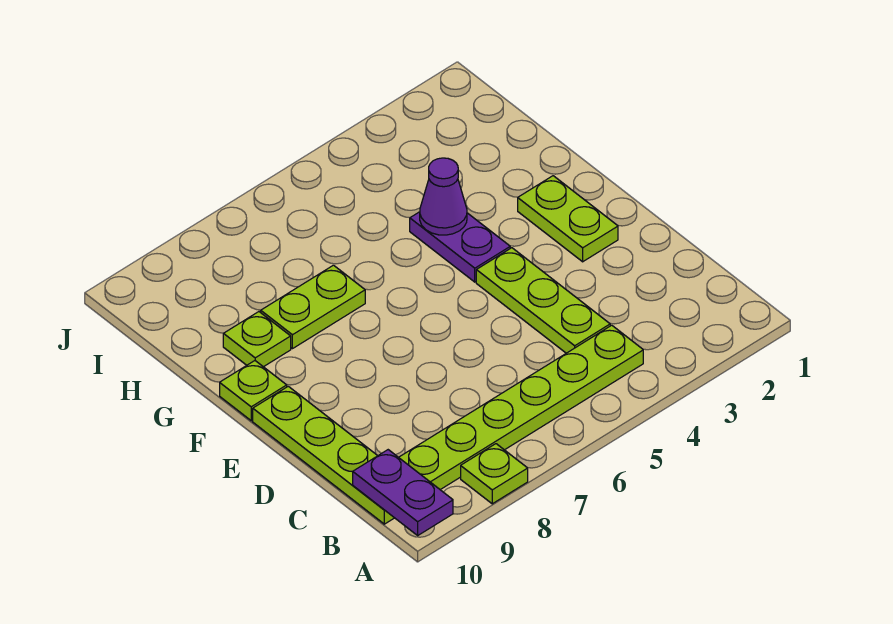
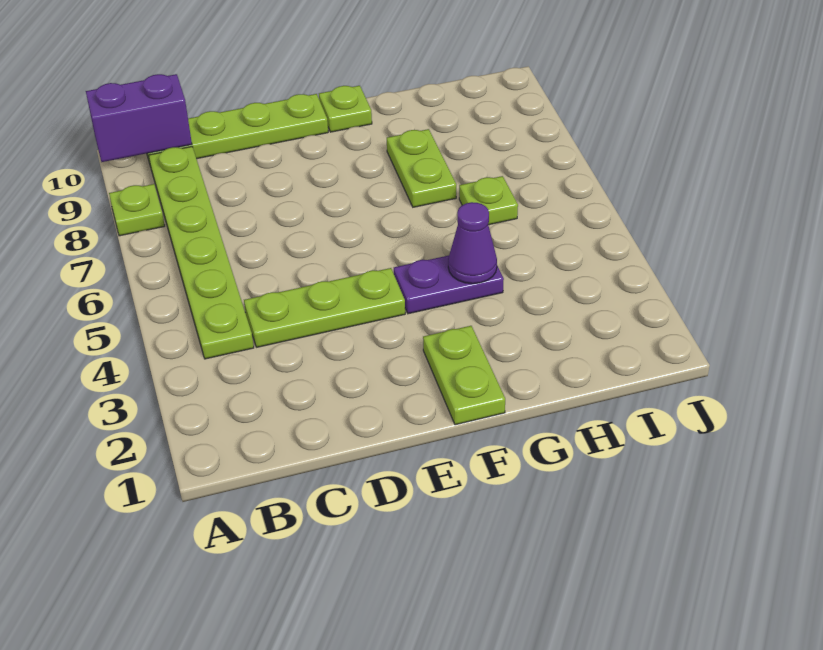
purple 1x2 plate [353,450,453,535] -> purple 1x2 brick [86,74,192,162]
lime 1x2 plate [518,176,618,262] -> lime 1x2 plate turned to [423,326,505,425]
lime 1x1 plate [223,312,291,367] -> lime 1x1 plate moved to [459,176,518,225]

